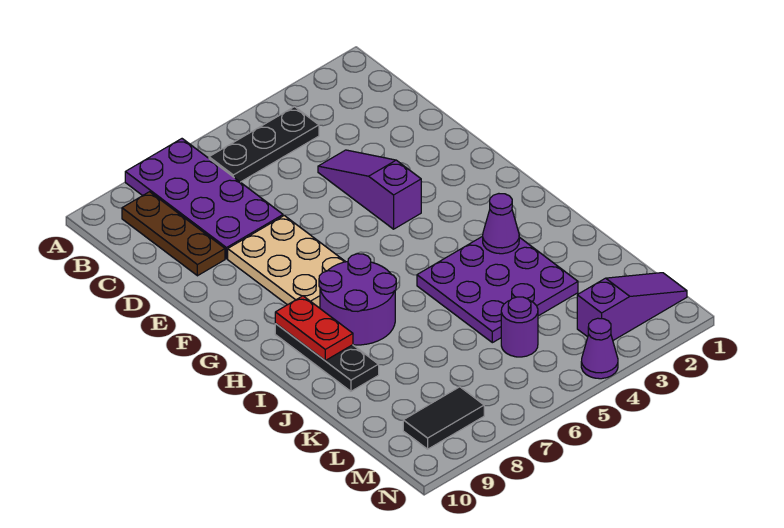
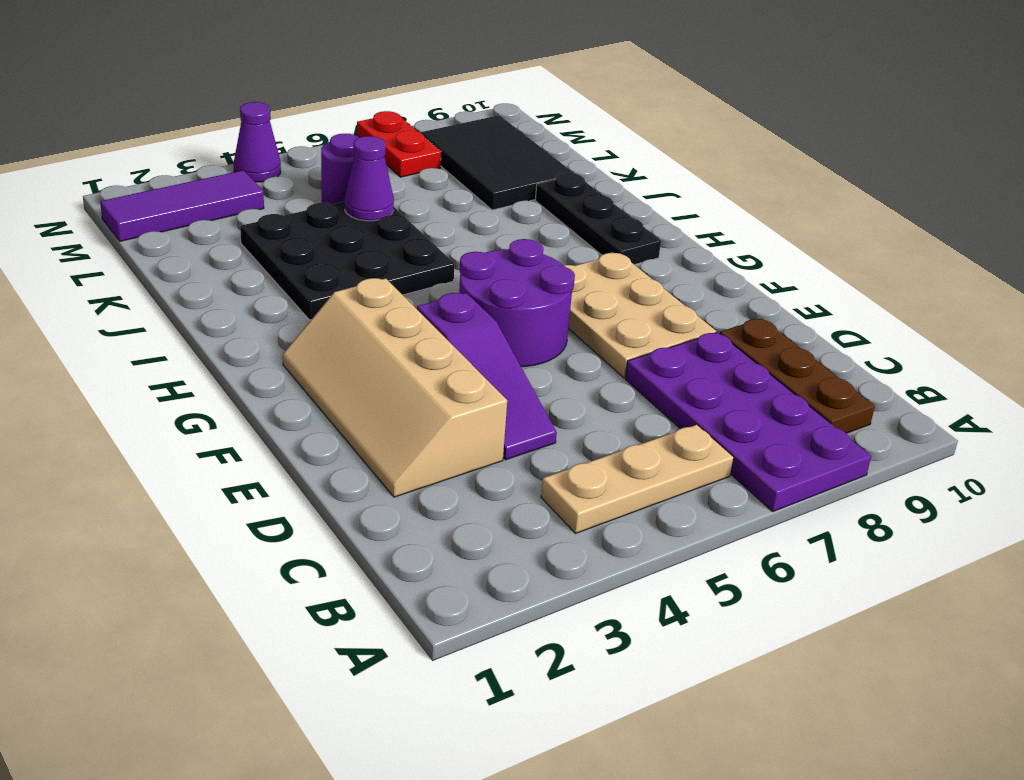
black 1x3 plate [209,107,319,182] -> tan 1x3 plate [541,425,733,534]
none -> tan 2x4 slope [283,278,507,497]
purple 2x2 round brick [319,254,396,345] -> purple 2x2 round brick moved to [459,239,575,367]
red 1x2 plate [275,296,353,360] -> red 1x2 plate moved to [357,111,441,177]
purple 3x3 plate [417,236,578,343] -> black 3x3 plate [240,201,455,320]
purple 1x1 cone [483,194,519,254] -> purple 1x1 cone moved to [345,136,394,221]
purple 1x3 slope [577,273,687,340] -> purple 1x3 tile [100,170,264,241]
black 1x2 tile [403,387,484,449] -> black 2x3 tile [421,115,573,210]

